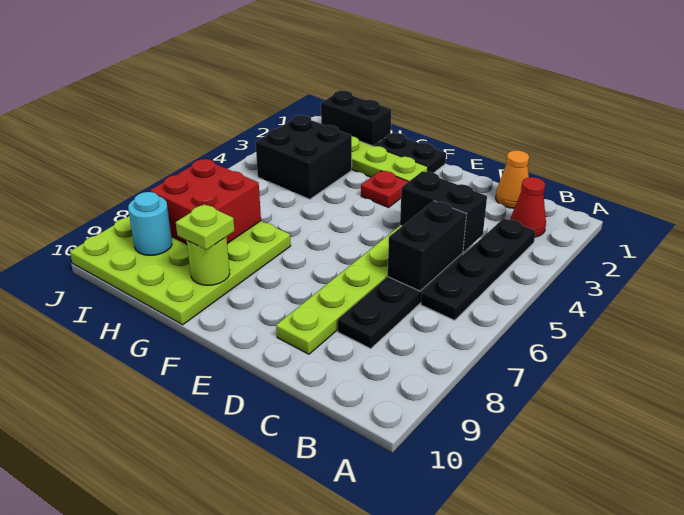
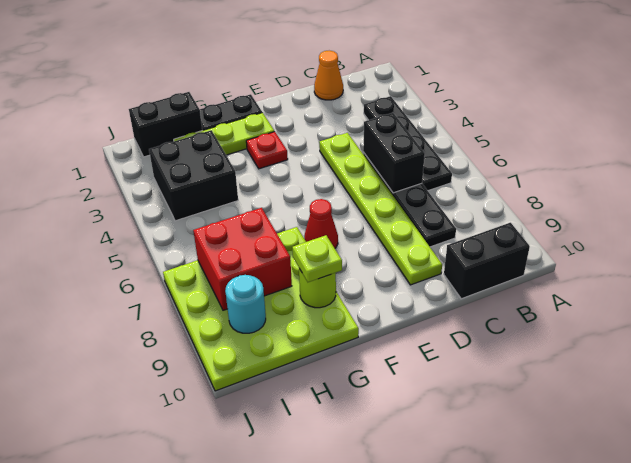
red 1x1 cone [511,177,546,237] -> red 1x1 cone moved to [304,199,338,248]
black 1x2 brick [400,171,487,252] -> black 1x2 brick moved to [444,223,530,299]

